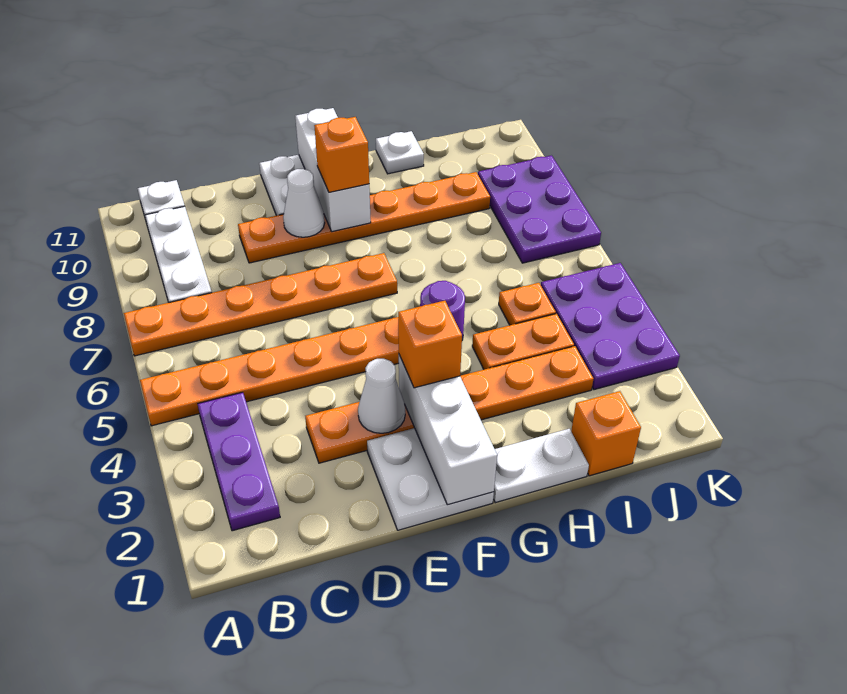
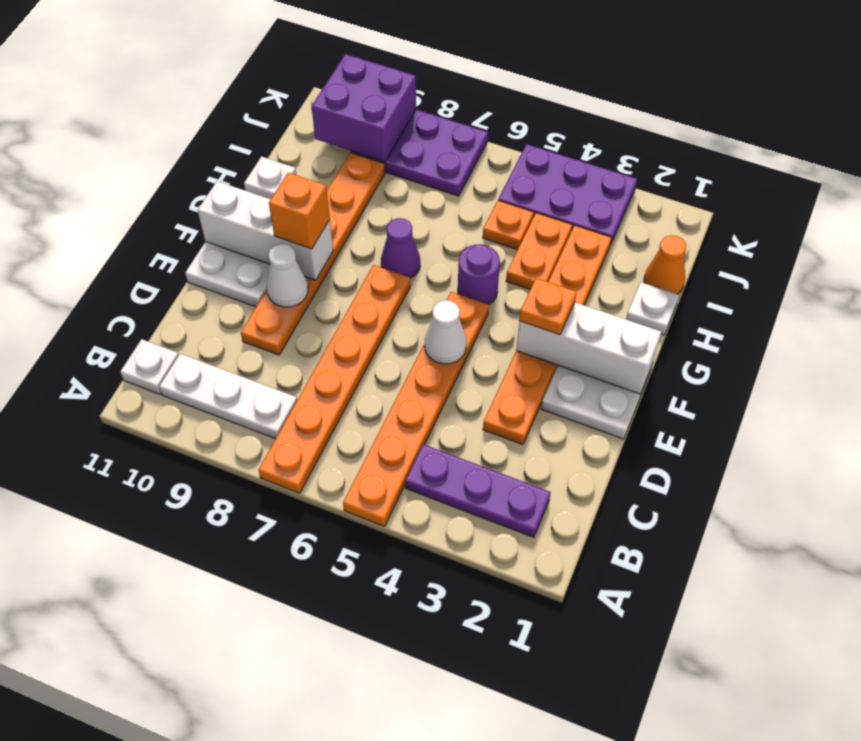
white 1x1 cone [358,359,405,433] -> white 1x1 cone moved to [425,300,466,364]
orange 1x1 brick [398,301,462,388] -> orange 1x1 plate [519,278,577,335]
white 1x2 plate [493,429,589,503] -> white 1x1 plate [626,282,679,335]
none -> purple 1x1 cone [381,218,420,278]
orange 1x1 brick [571,391,641,476] -> orange 1x1 cone [644,235,686,294]
none -> purple 2x2 brick [312,54,416,162]

